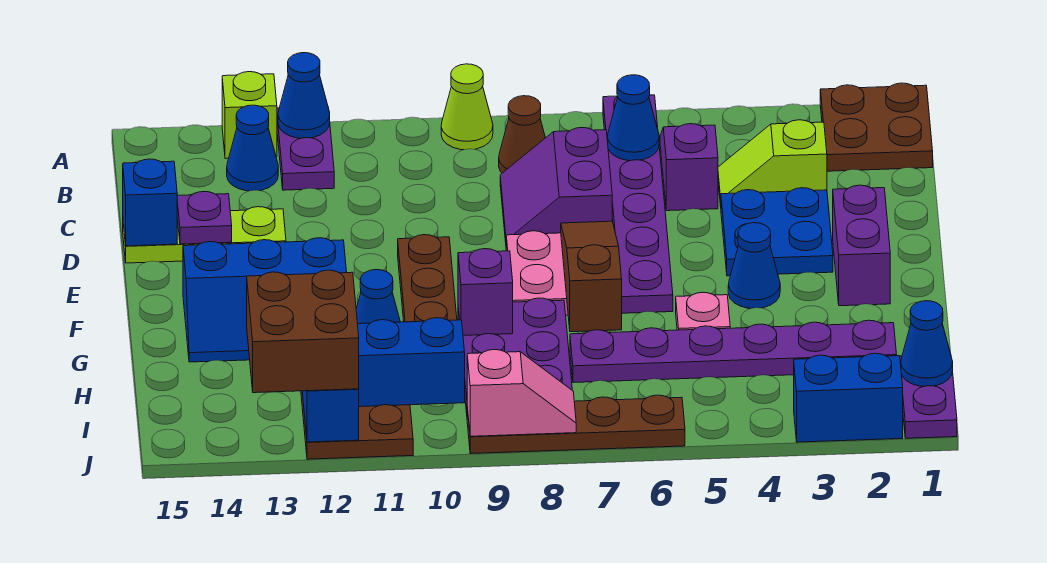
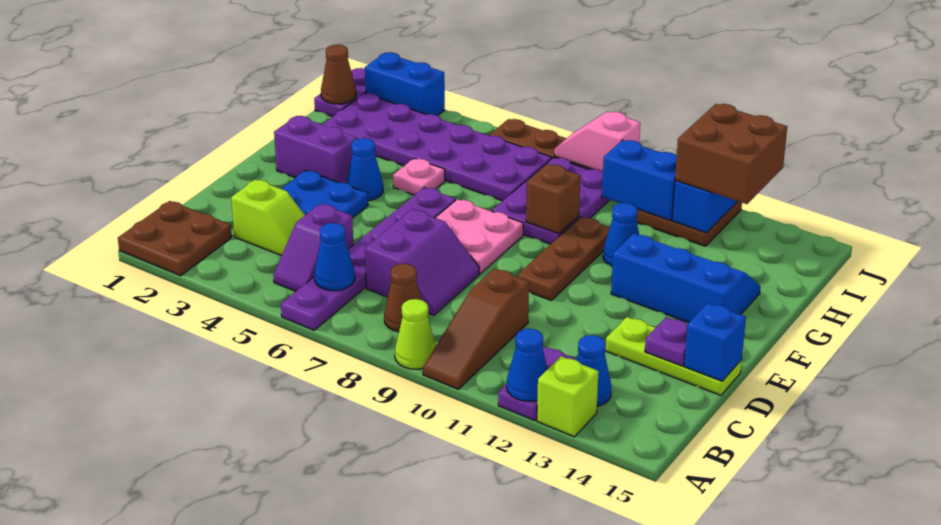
purple 1x2 brick [833,185,890,306] -> purple 1x2 brick turned to [274,116,358,183]
brown 1x3 slope [561,221,622,332] -> brown 1x3 slope moved to [423,269,529,389]
purple 1x1 brick [458,249,513,335] -> brown 1x1 brick [526,164,580,234]
purple 1x6 plate [570,320,897,383] -> purple 2x6 plate [322,93,552,201]
blue 1x1 cone [901,301,953,386] -> brown 1x1 cone [321,45,356,104]

